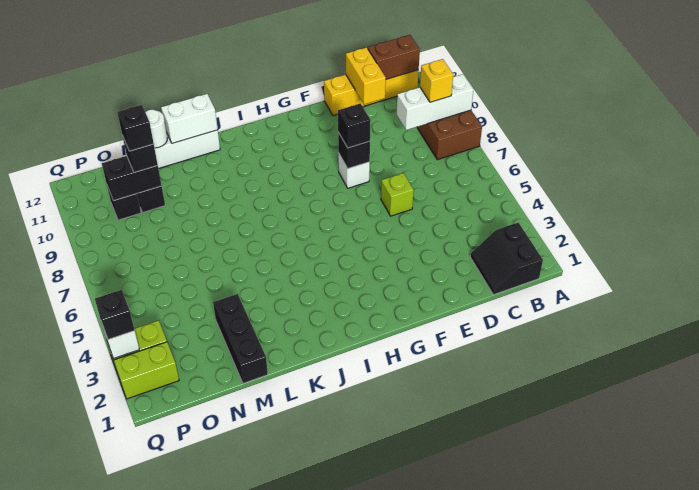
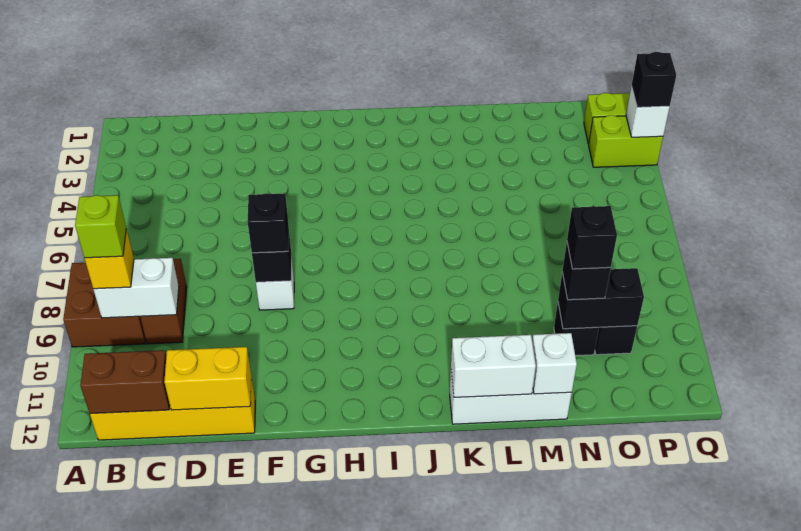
white 1x3 brick [397,74,474,130] -> white 1x2 brick [93,258,179,318]
black 2x2 slope [470,222,543,295] -> none
none -> brown 1x2 brick [140,259,187,344]
yellow 1x2 brick [346,47,386,105] -> yellow 1x2 brick turned to [164,347,251,410]
lime 1x1 brick [381,173,414,216] -> lime 1x1 brick moved to [75,195,126,258]
black 1x3 brick [213,294,268,383] -> none
white 1x1 round brick [145,110,167,148] -> white 1x1 brick [532,333,577,394]

